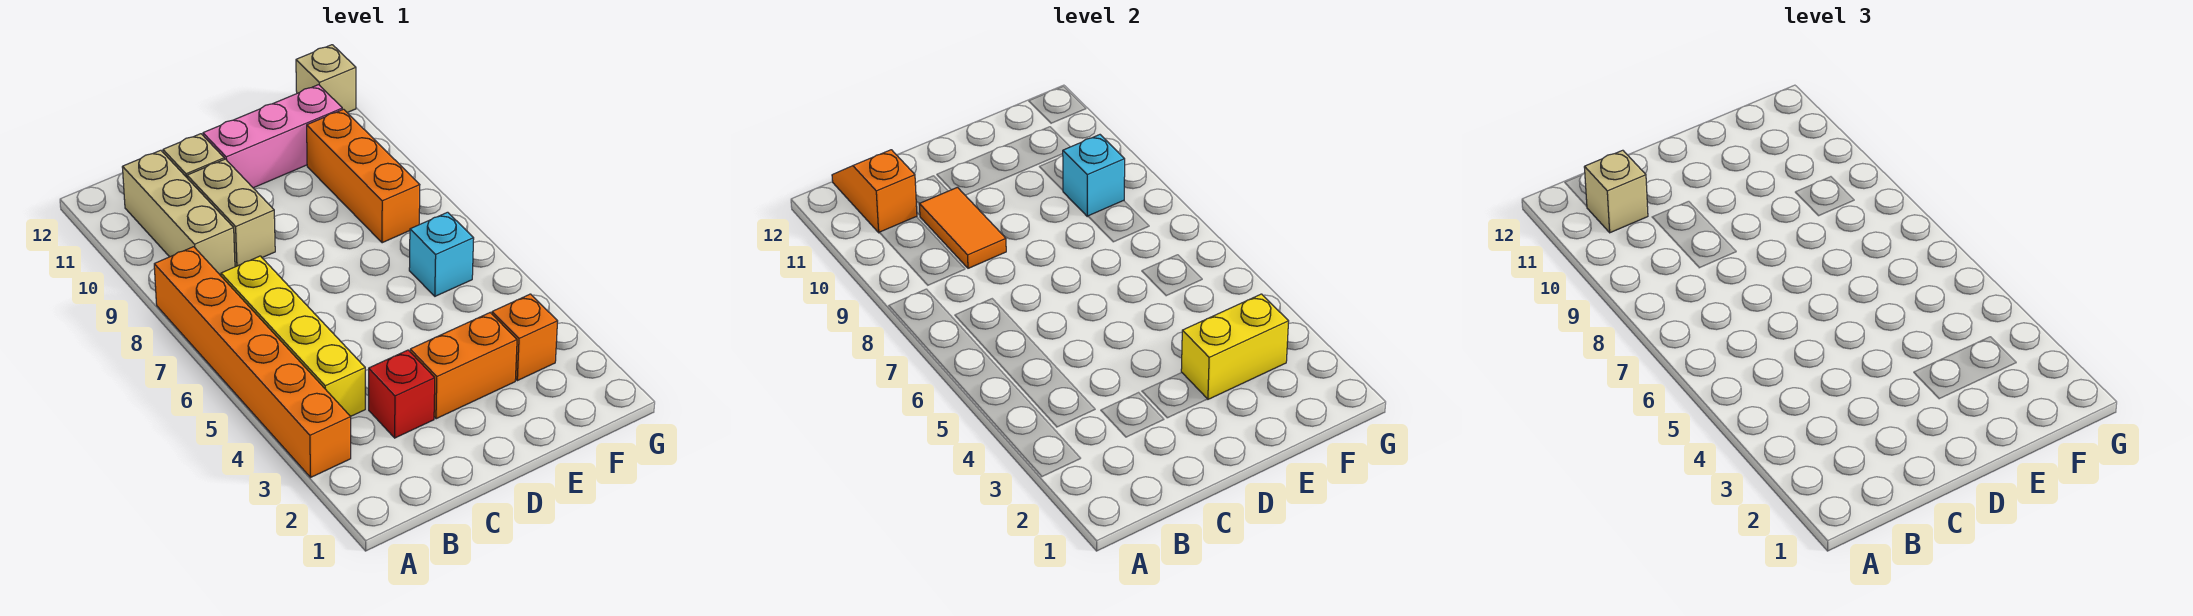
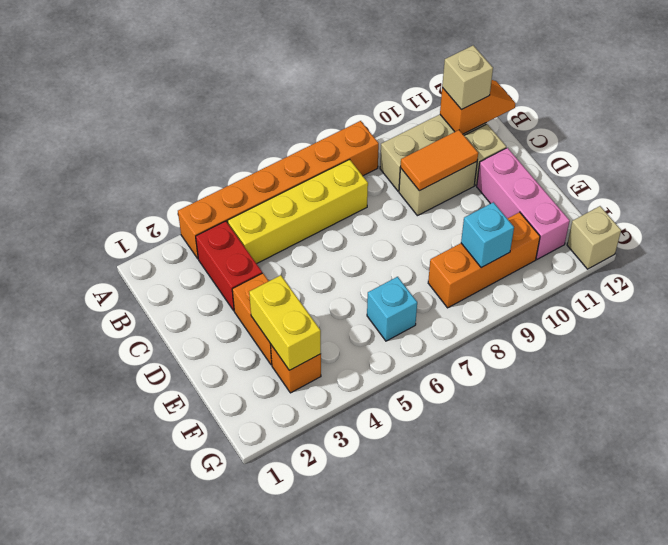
red 1x1 brick [369,350,435,438] -> red 1x2 brick [196,221,262,311]

